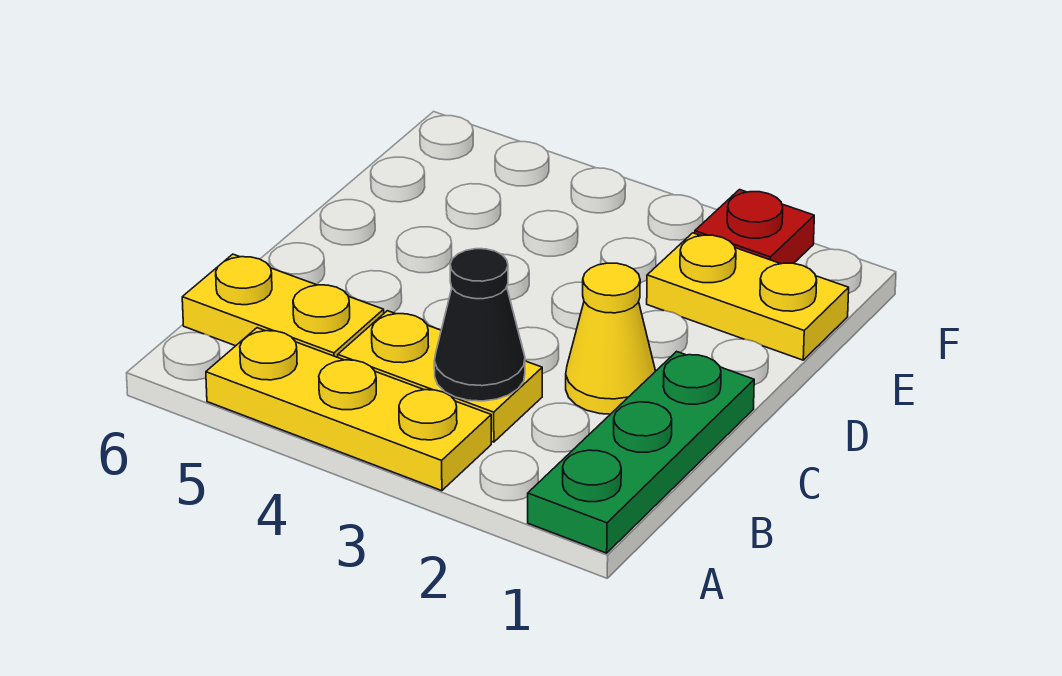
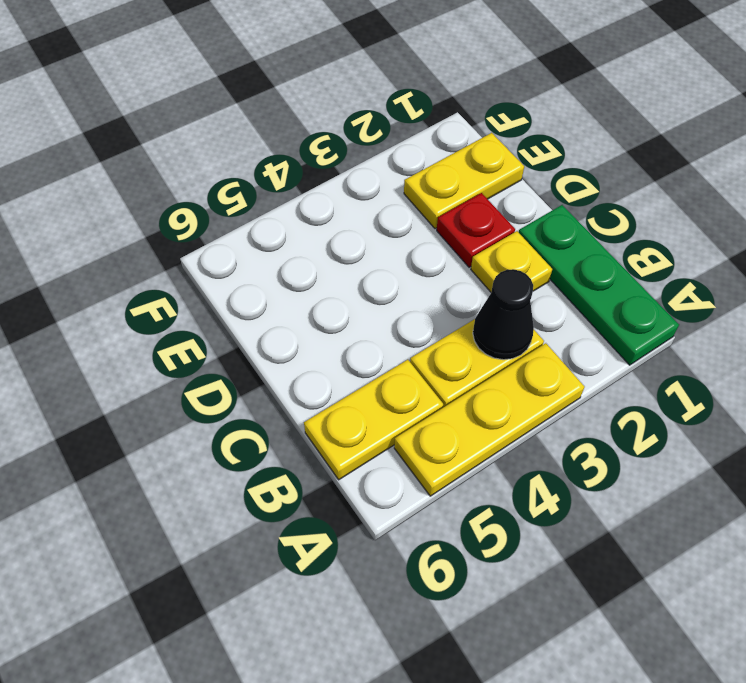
yellow 1x1 cone [566,263,655,414] -> yellow 1x1 plate [471,231,552,293]
red 1x1 plate [695,190,814,264] -> red 1x1 plate moved to [437,193,515,267]

